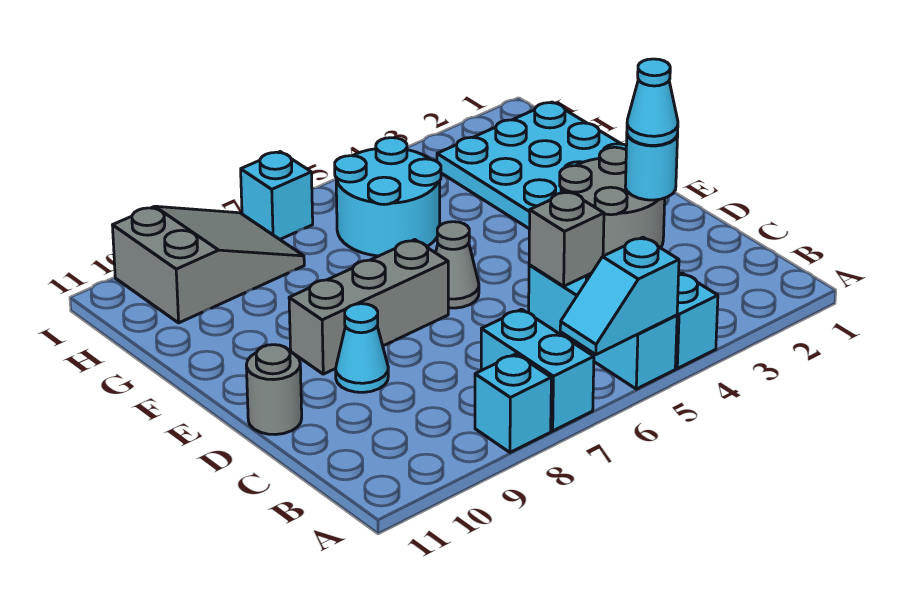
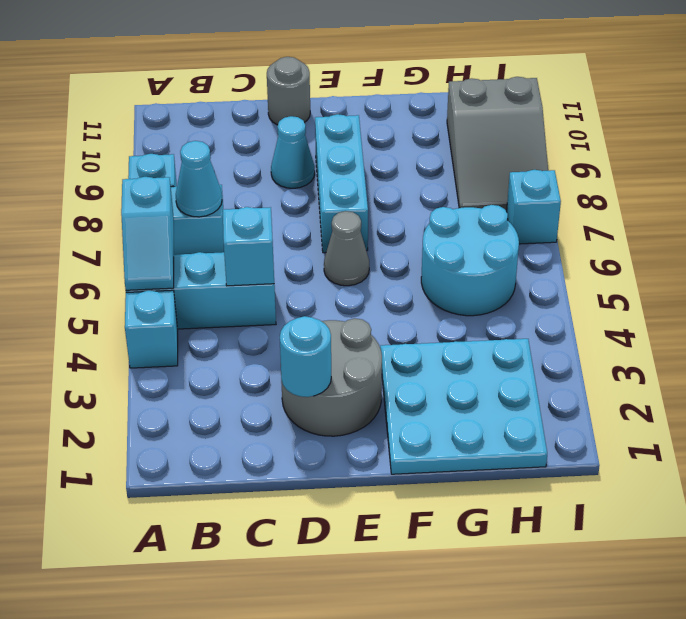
cyan 1x2 slope [560,237,679,355] -> cyan 1x2 slope turned to [121,177,174,290]
grey 1x1 brick [529,191,604,286] -> cyan 1x1 brick [223,207,274,286]
cyan 1x1 cone [627,59,678,145] -> cyan 1x1 cone moved to [176,141,222,217]
grey 1x3 brick [289,240,448,374] -> cyan 1x3 brick [315,114,368,253]

